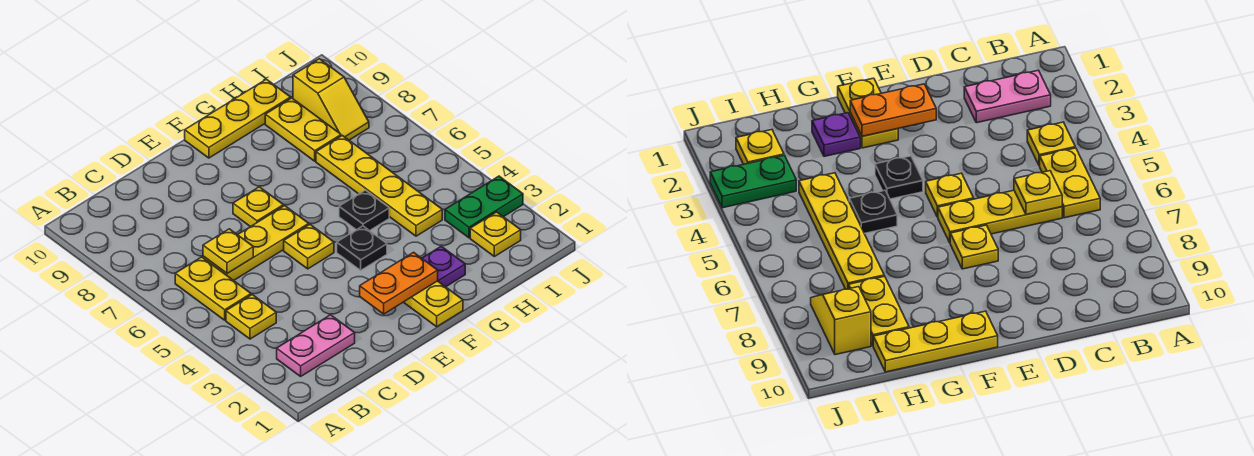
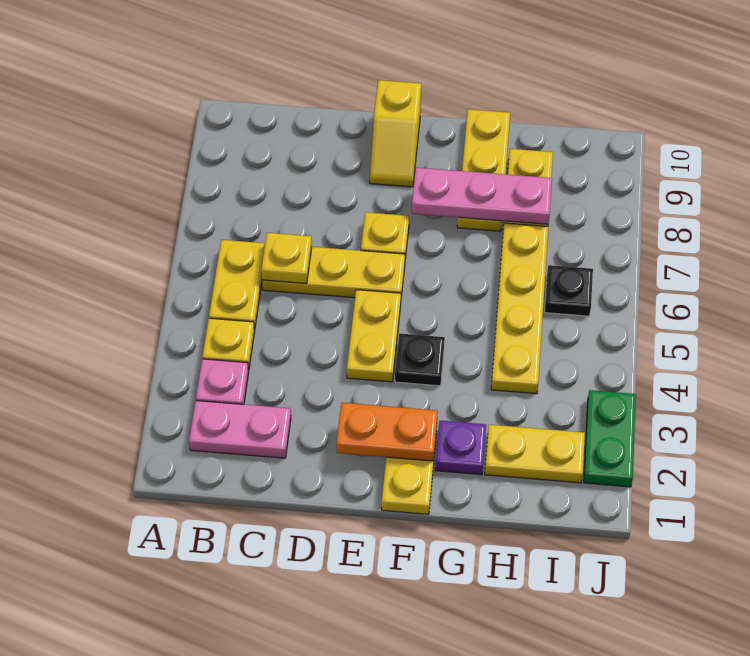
none -> pink 1x1 plate [196,359,249,404]
yellow 1x1 plate [284,225,334,269] -> yellow 1x2 plate [347,290,401,382]
none -> pink 1x3 plate [412,168,552,224]
yellow 1x3 plate [185,79,291,158] -> yellow 1x3 plate turned to [457,109,510,231]
black 1x1 plate [339,190,389,231] -> black 1x1 plate moved to [545,265,593,316]
yellow 1x1 plate [470,212,521,256] -> yellow 1x2 plate [485,425,585,483]
green 1x2 plate [445,176,523,238] -> green 1x2 plate turned to [584,390,636,487]
yellow 1x2 slope [293,59,369,140] -> yellow 1x2 slope moved to [370,80,421,187]

